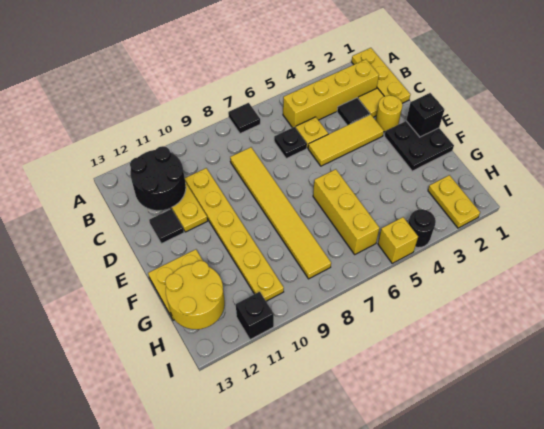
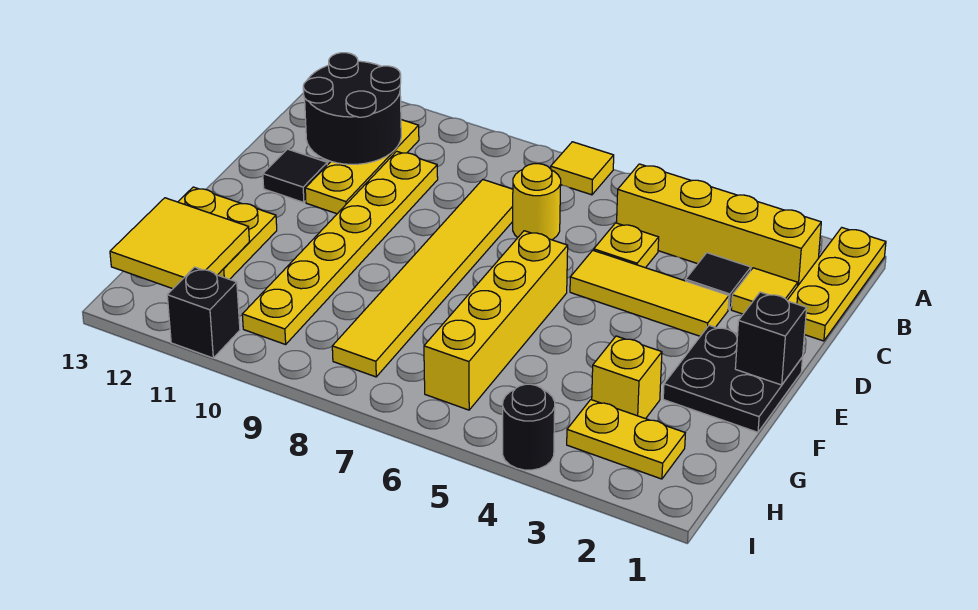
black 1x1 tile [228,103,260,134] -> yellow 1x1 tile [551,142,614,195]
black 1x1 plate [274,127,307,159] -> none
yellow 1x1 round brick [376,95,403,132] -> yellow 1x1 round brick moved to [513,164,561,240]
yellow 1x3 brick [313,169,379,254] -> yellow 1x4 brick [424,231,568,410]
yellow 2x2 round brick [165,261,225,329] -> yellow 2x2 tile [110,198,249,289]
yellow 1x2 plate [428,175,480,228] -> yellow 1x2 plate turned to [567,400,685,479]
yellow 1x1 brick [378,217,418,263] -> yellow 1x1 brick moved to [592,336,662,419]

